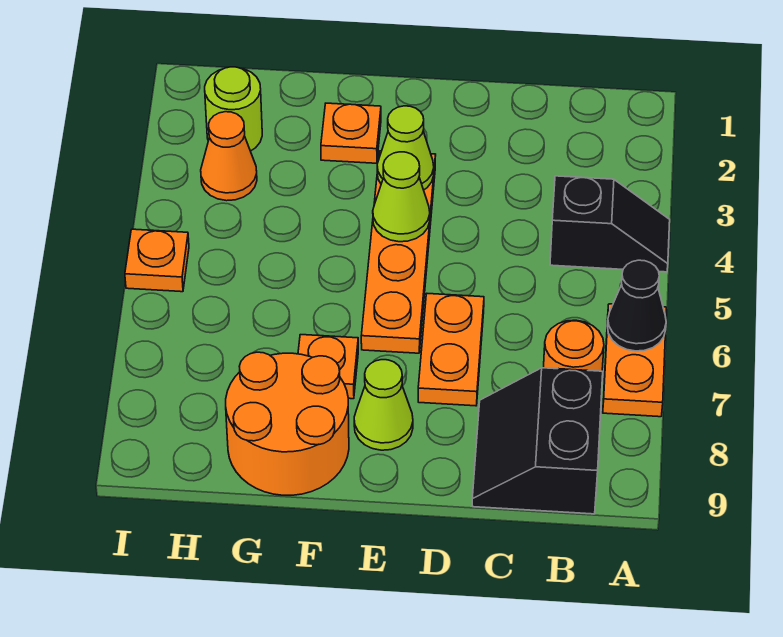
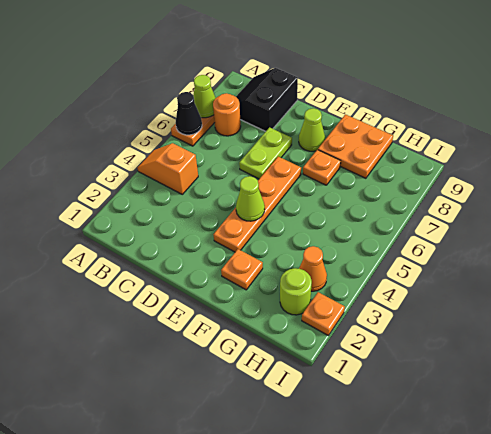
black 1x2 slope [550,176,670,272] -> orange 1x2 slope [138,143,198,194]
black 2x2 slope [472,368,603,514] -> black 2x2 slope turned to [236,68,298,131]
orange 1x2 plate [418,294,484,406] -> lime 1x2 plate [239,127,292,179]
lime 1x1 cone [377,106,434,190] -> lime 1x1 cone moved to [193,75,215,118]
orange 2x2 round brick [226,352,349,495] -> orange 2x2 plate [318,115,393,178]
orange 1x1 plate [125,229,189,292] -> orange 1x1 plate moved to [302,292,345,335]

